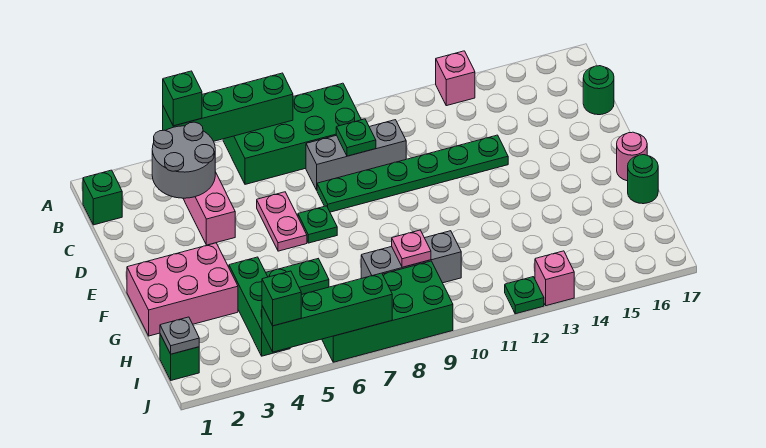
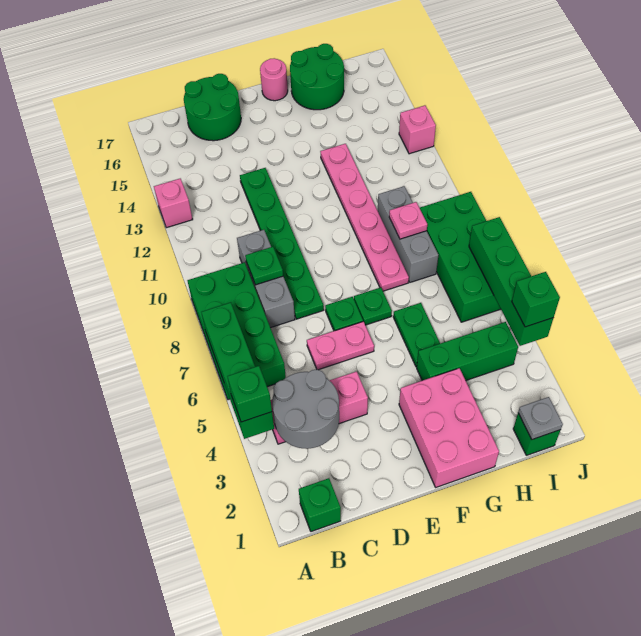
green 1x1 round brick [583,66,614,115] -> green 2x2 round brick [184,74,241,141]
none -> pink 1x6 plate [320,144,409,291]
green 1x1 round brick [628,155,658,204] -> green 2x2 round brick [290,44,344,110]
green 1x1 plate [505,277,544,314] -> green 1x1 plate moved to [354,288,392,325]

